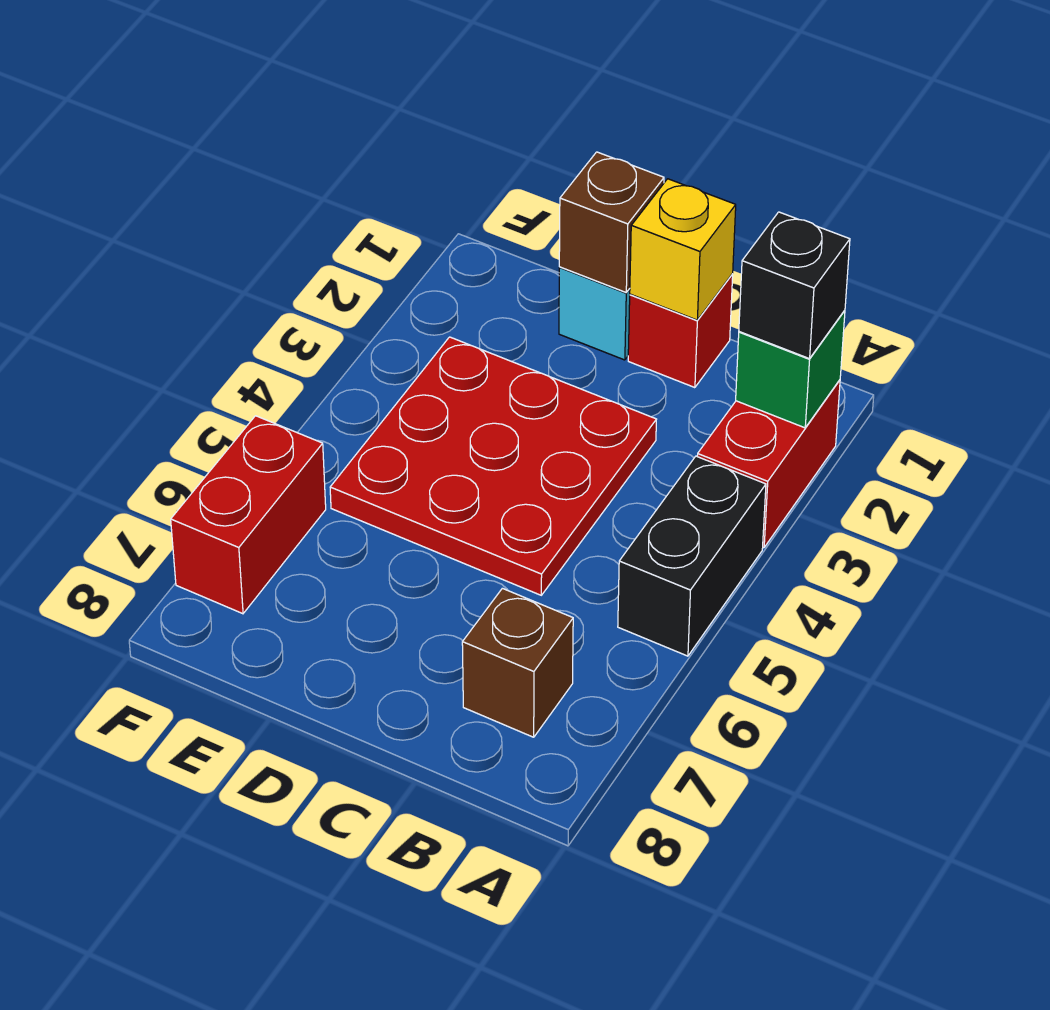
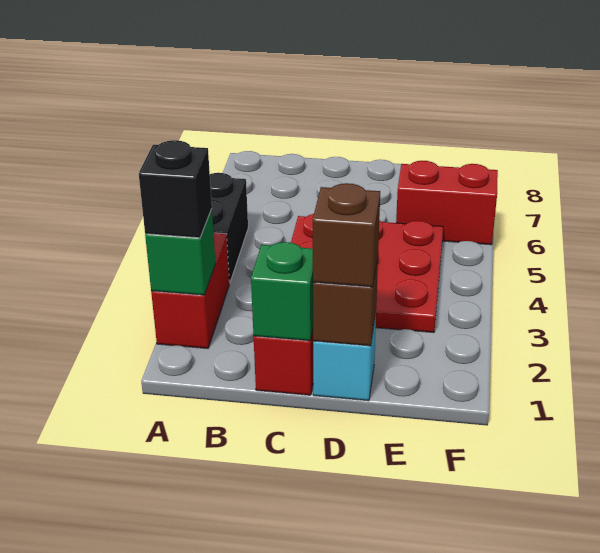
brown 1x1 brick [462,588,573,737] -> brown 1x1 brick moved to [313,183,380,287]
yellow 1x1 brick [630,179,736,320] -> green 1x1 brick [251,242,313,341]
red 1x2 brick [171,416,326,614] -> red 1x2 brick turned to [396,161,498,245]

